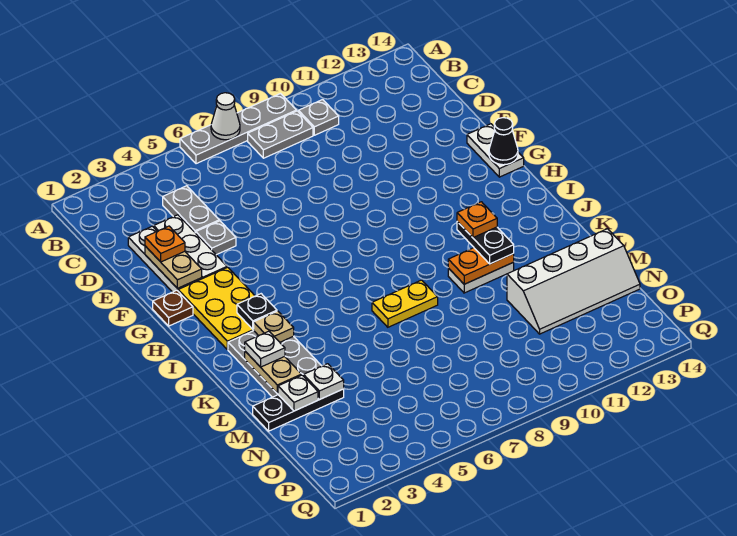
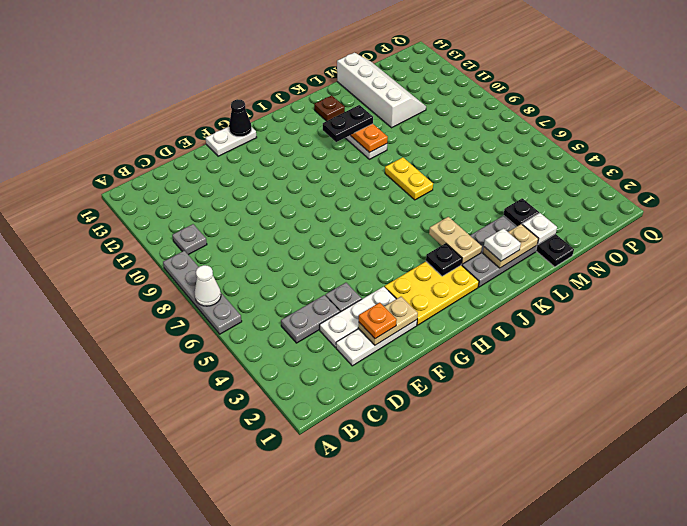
grey 1x2 plate [248,111,313,158] -> none
brown 1x1 plate [153,290,193,326] -> brown 1x1 plate moved to [314,95,345,121]
tan 1x1 plate [253,311,294,342] -> tan 1x2 plate [429,217,482,264]
orange 1x1 plate [457,202,497,238] -> none
white 1x1 plate [304,364,344,399] -> black 1x1 plate [504,198,539,227]

